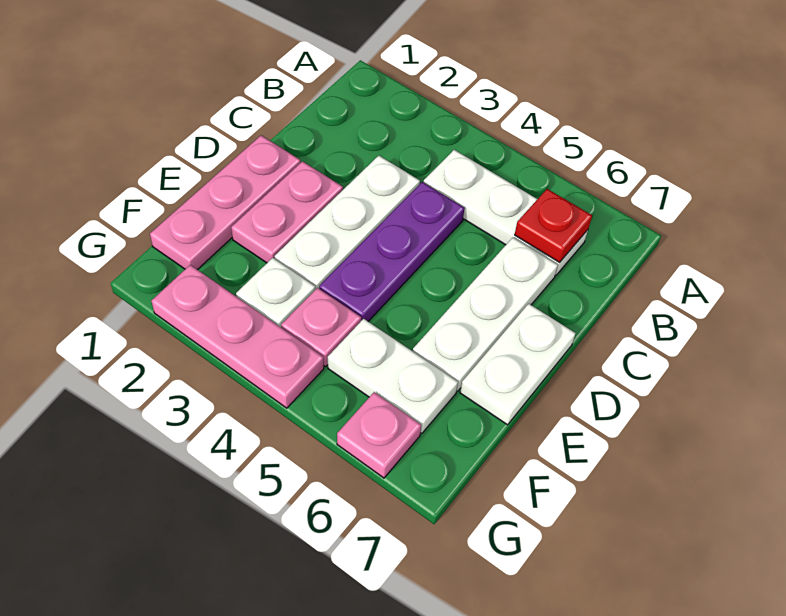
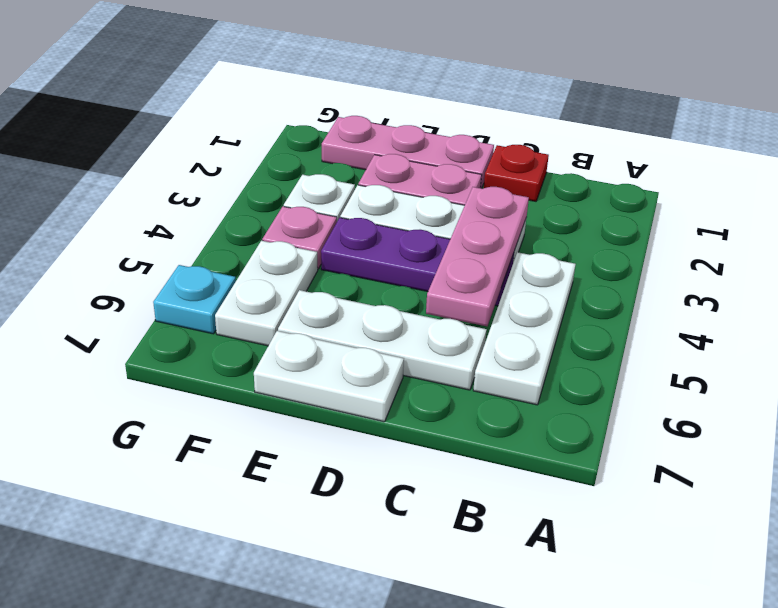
red 1x1 plate [515,189,592,262] -> red 1x1 plate moved to [484,145,549,201]
pink 1x3 plate [151,265,324,408] -> pink 1x3 plate moved to [426,187,529,326]
pink 1x1 plate [337,392,421,478] -> cyan 1x1 plate [153,265,236,334]

